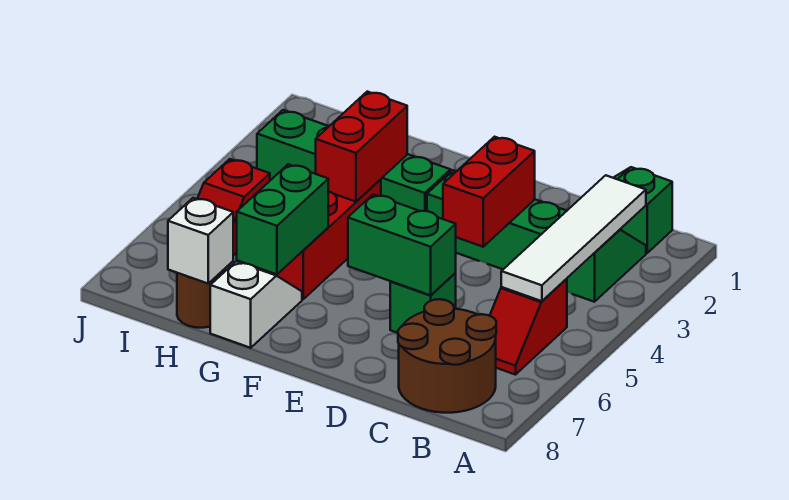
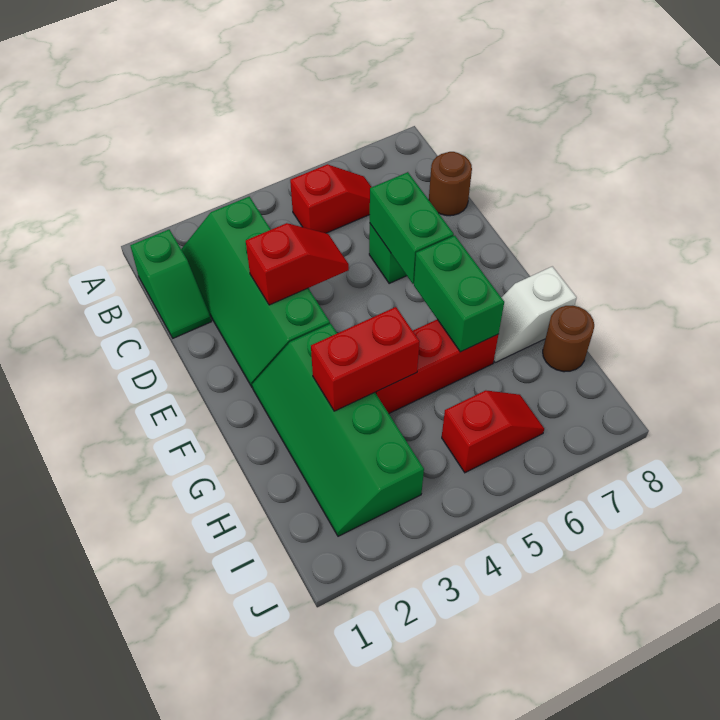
white 1x4 tile [501,175,646,301] -> none
brown 2x2 round brick [398,299,496,413] -> brown 1x1 round brick [429,152,472,216]
red 1x2 brick [443,137,535,247] -> red 1x2 slope [246,223,349,305]
green 1x2 brick [237,164,328,274] -> green 1x2 brick turned to [414,236,504,352]
white 1x1 brick [168,198,233,283] -> none

